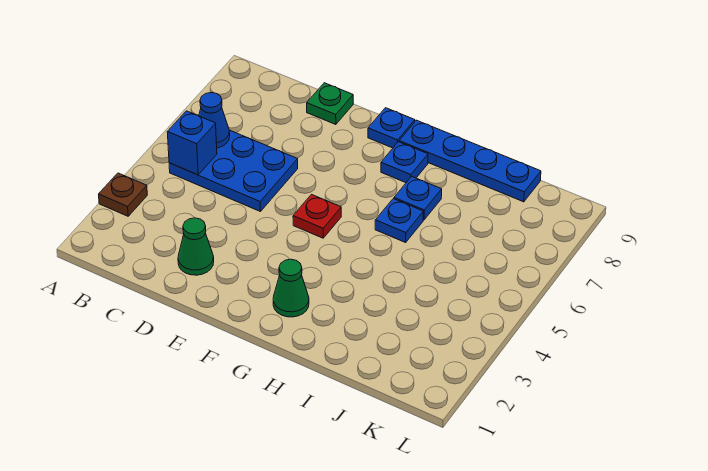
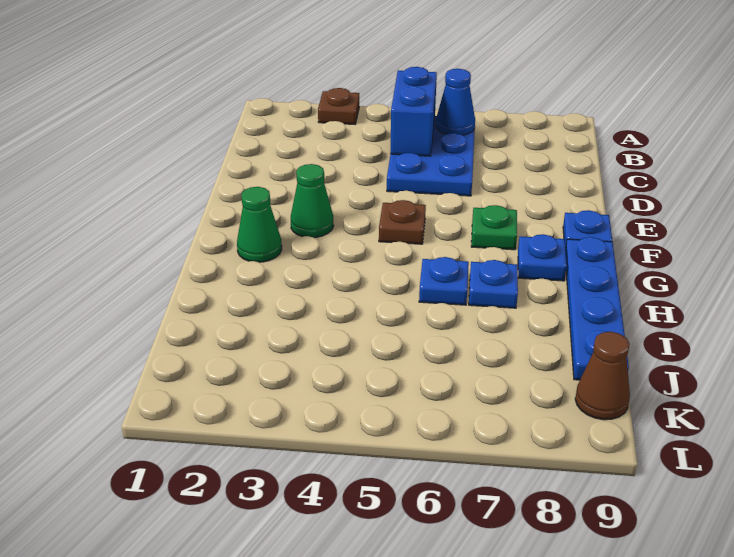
blue 1x1 brick [167,111,217,175] -> blue 1x2 brick [390,67,437,156]
green 1x1 cone [178,218,214,275] -> green 1x1 cone moved to [291,164,334,238]
green 1x1 plate [307,83,353,125] -> green 1x1 plate moved to [471,205,517,250]
red 1x1 plate [293,195,341,238] -> brown 1x1 plate [379,200,426,244]
none -> brown 1x1 cone [575,332,630,420]

